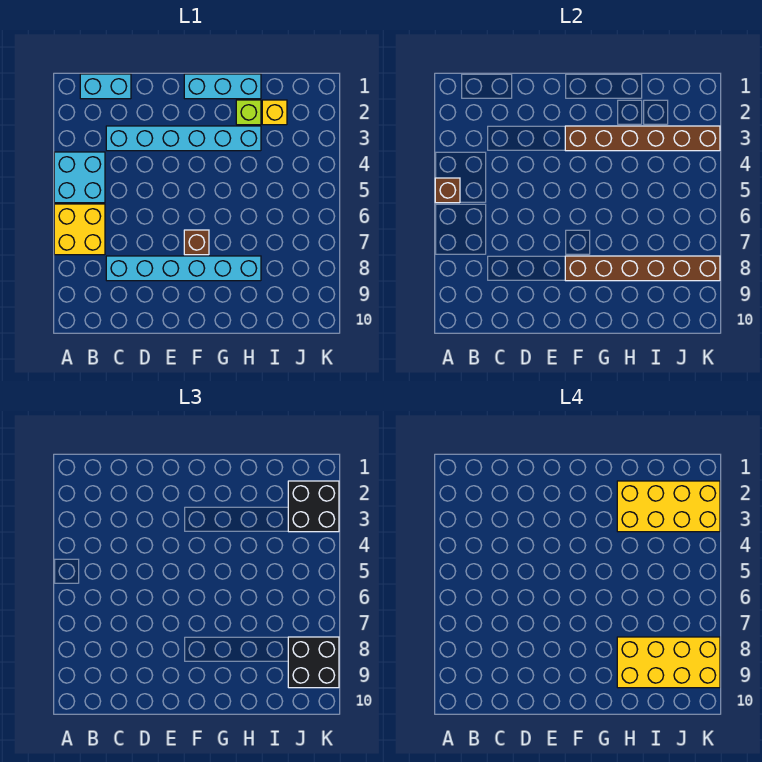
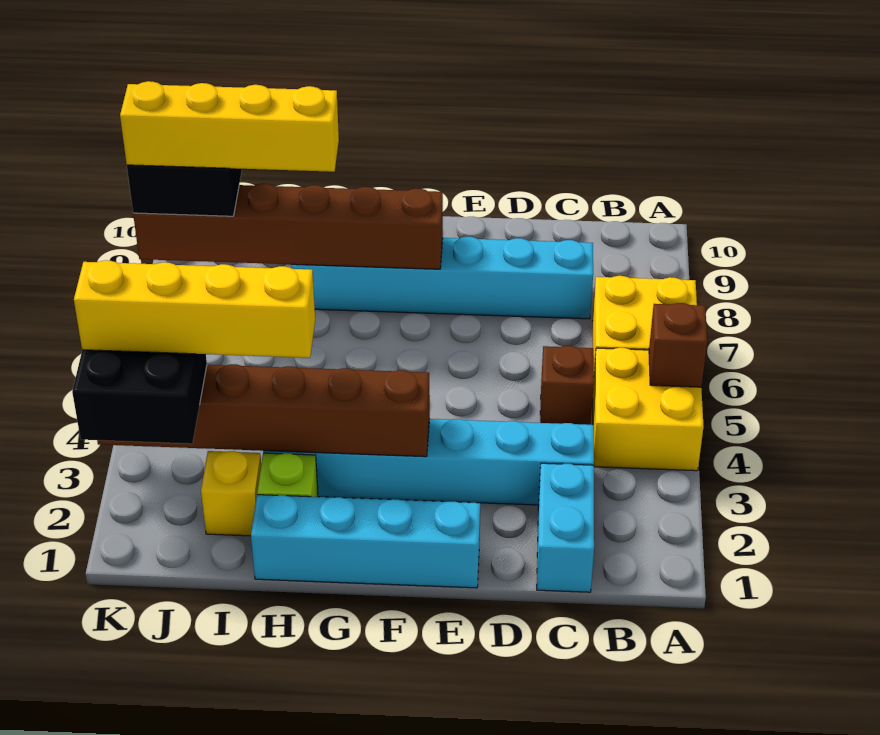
cyan 2x2 brick [54,152,105,203] -> yellow 2x2 brick [593,348,704,471]
cyan 1x2 brick [80,74,131,99] -> cyan 1x2 brick turned to [537,463,594,592]
cyan 1x3 brick [184,74,261,99] -> cyan 1x4 brick [251,495,480,588]
brown 1x1 brick [184,230,209,255] -> brown 1x1 brick moved to [540,346,594,425]
yellow 2x4 brick [617,481,720,532] -> yellow 1x4 brick [74,260,315,358]
yellow 2x4 brick [617,637,720,688] -> yellow 1x4 brick [120,81,339,172]

